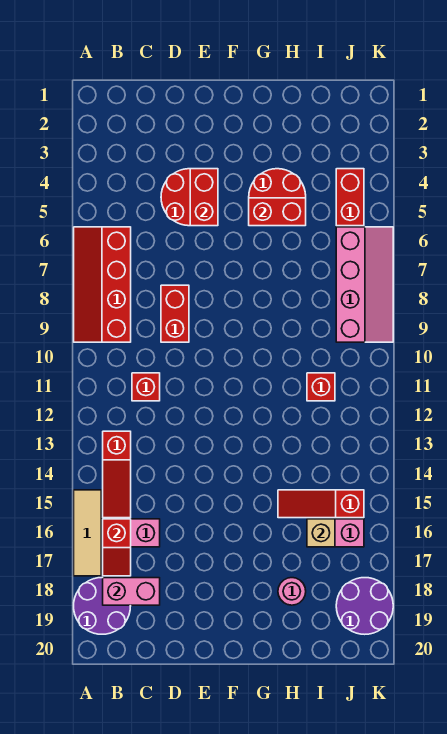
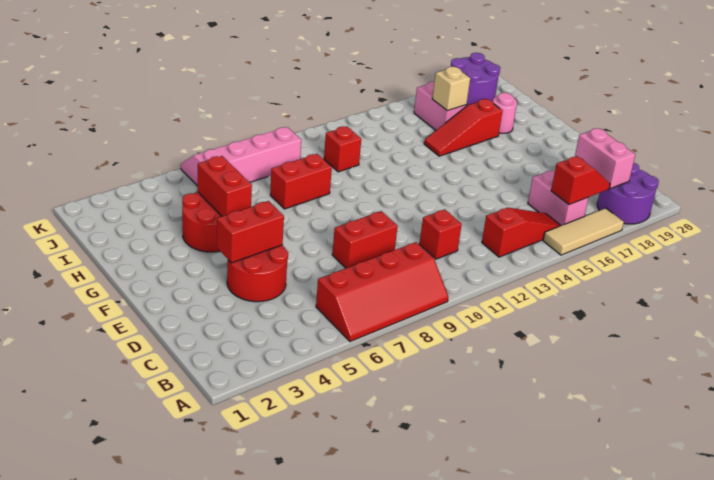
red 1x3 slope [278,490,364,518] -> red 1x3 slope turned to [424,99,502,156]
red 1x2 brick [336,169,364,226] -> red 1x2 brick moved to [270,154,332,209]

